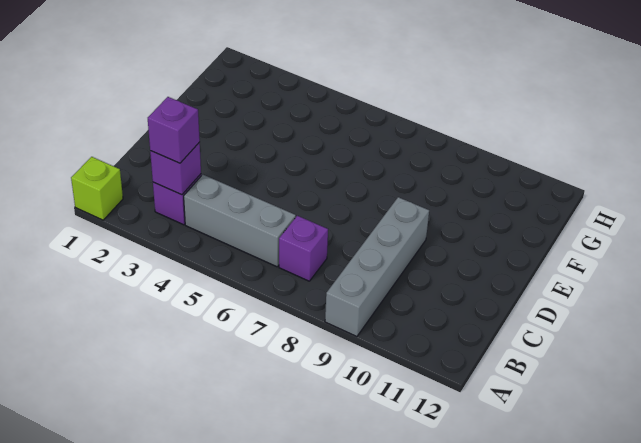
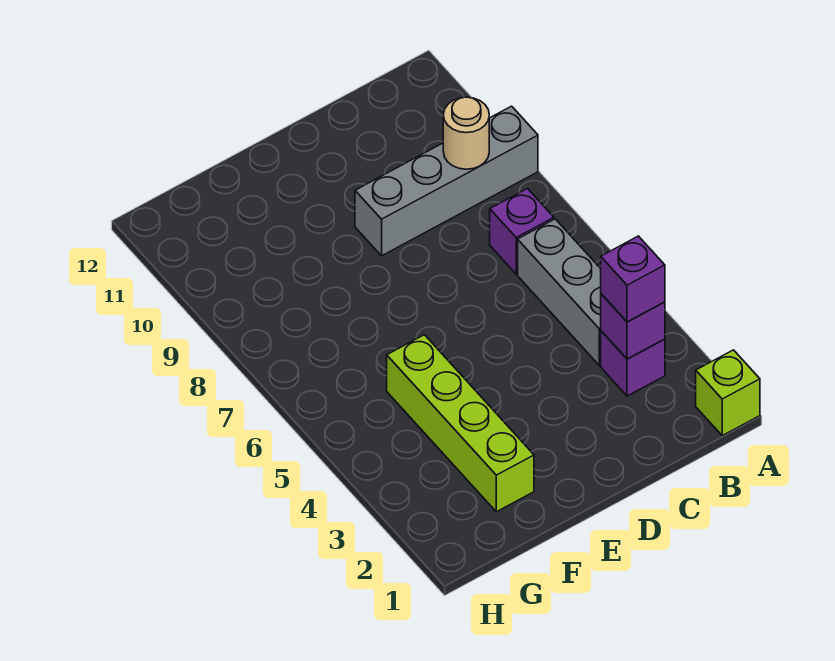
none -> tan 1x1 round brick [443,97,489,169]
none -> lime 1x4 brick [387,335,534,512]

